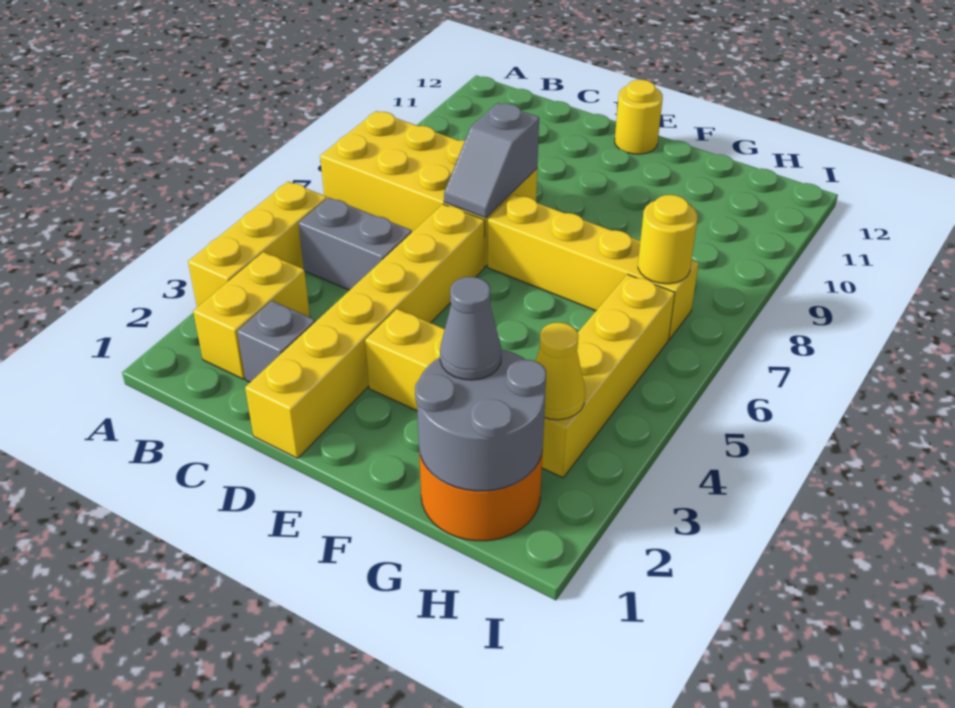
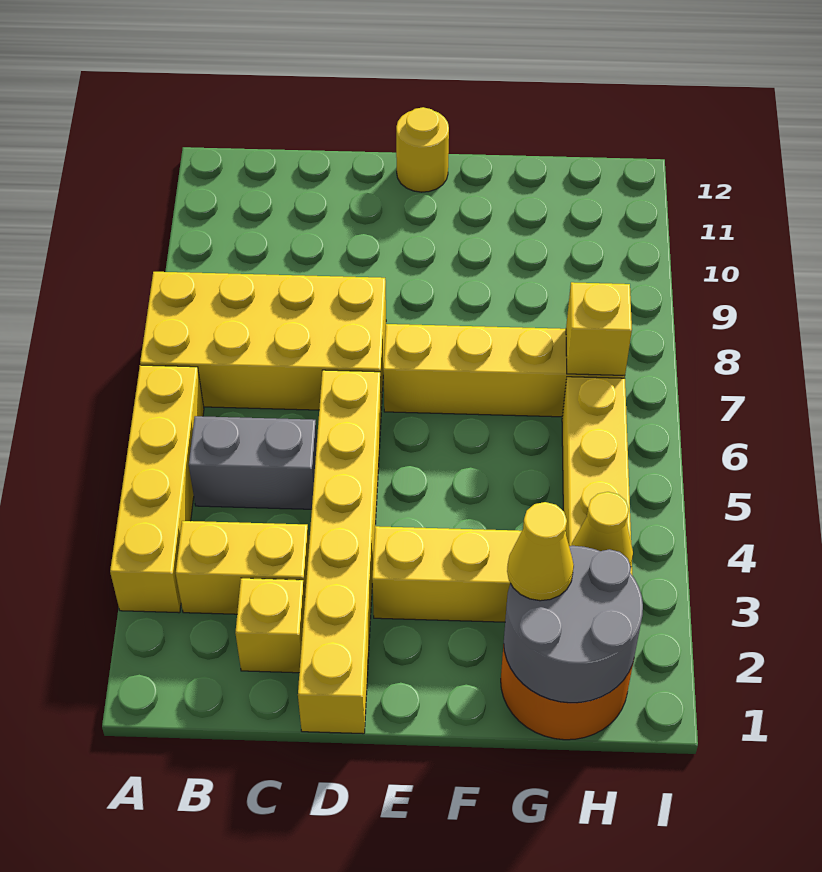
yellow 1x3 brick [188,182,327,307] -> yellow 1x4 brick [110,365,204,613]
yellow 1x2 brick [193,252,310,379] -> yellow 1x2 brick turned to [176,521,309,614]
grey 1x1 brick [237,301,315,382] -> yellow 1x1 brick [235,578,305,673]
grey 1x2 slope [444,103,539,218] -> none
grey 1x1 cone [440,277,501,380] -> yellow 1x1 cone [507,502,574,601]
yellow 1x1 round brick [638,195,698,284] -> yellow 1x1 brick [566,282,632,375]

